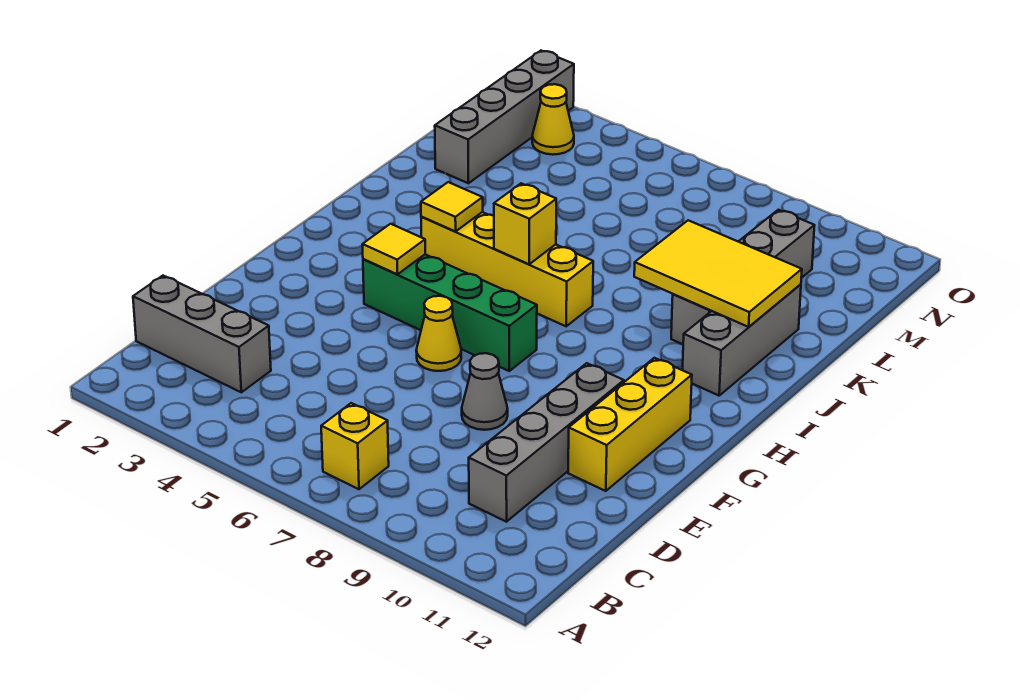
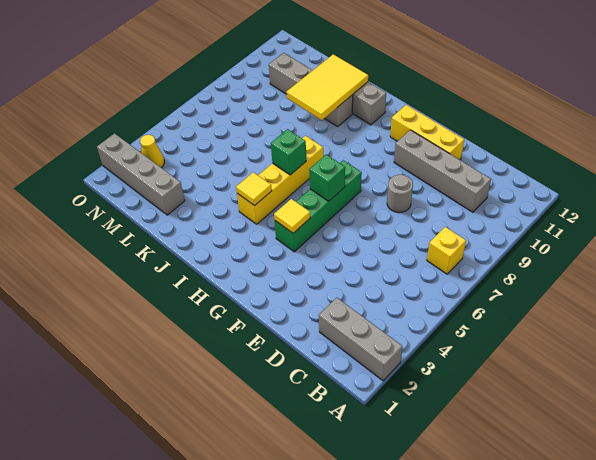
grey 1x3 brick [133,276,271,392] -> grey 1x3 brick turned to [319,298,402,381]
grey 1x1 cone [462,353,508,430] -> grey 1x1 round brick [387,175,413,213]
yellow 1x1 cone [416,296,461,371] -> none
none -> green 1x1 brick [309,155,345,201]
yellow 1x1 brick [494,183,556,264] -> green 1x1 brick [271,129,306,175]

